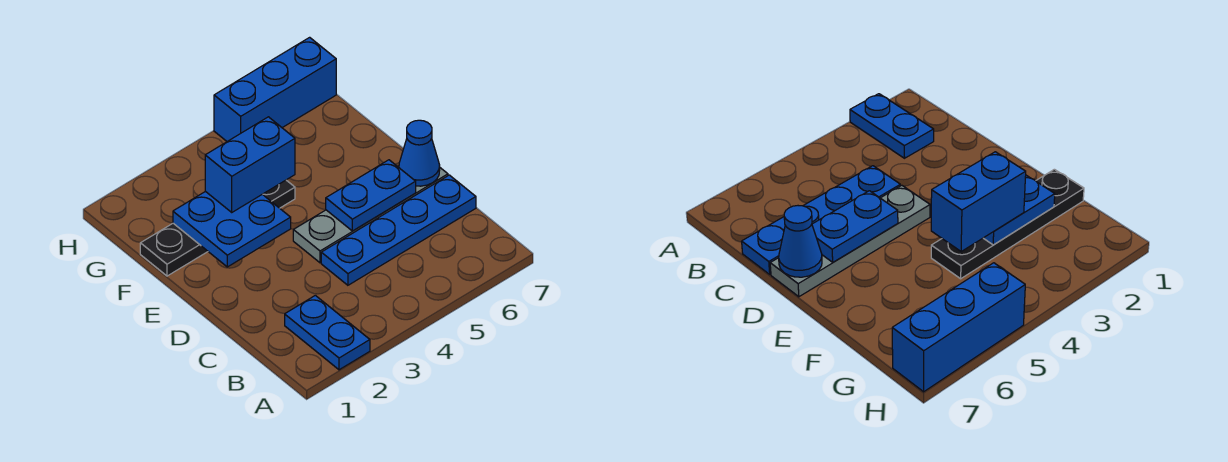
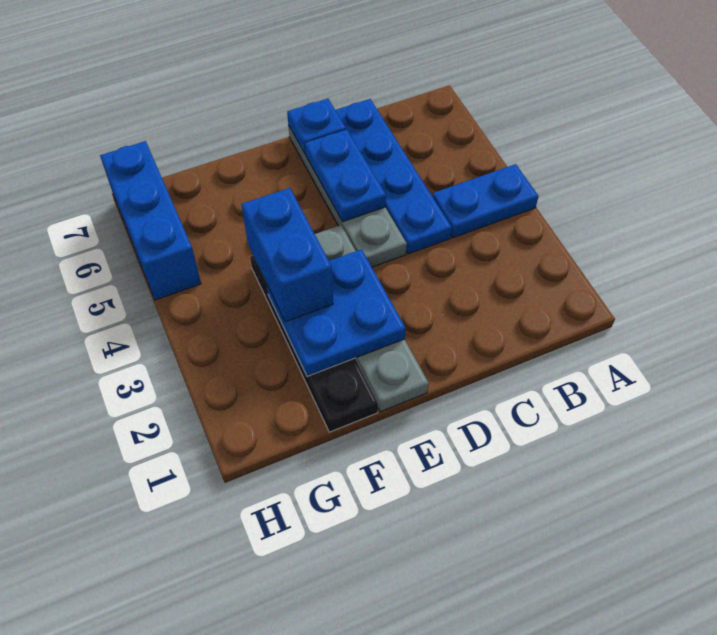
blue 1x2 plate [285,295,370,370] -> blue 1x2 plate moved to [432,164,538,238]
blue 1x1 cone [399,120,440,186] -> blue 1x1 plate [287,99,346,154]
none -> grey 1x4 plate [315,225,429,412]

